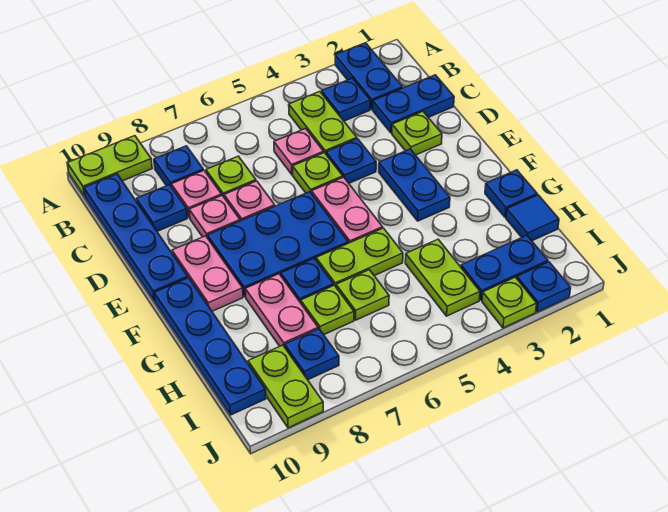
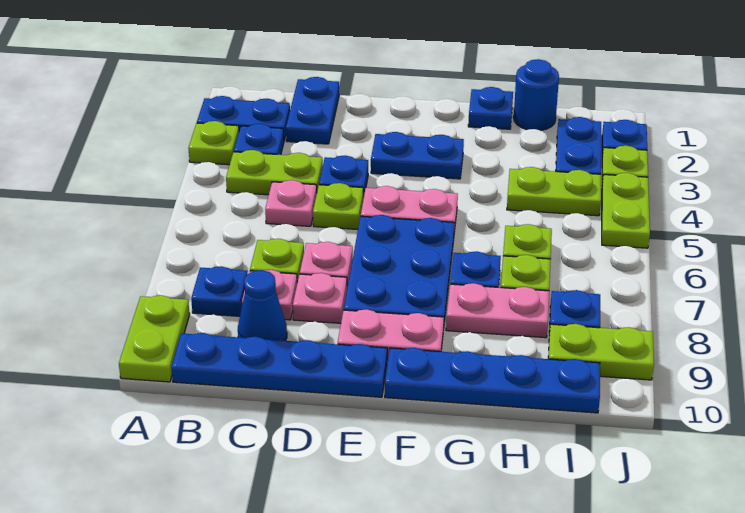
blue 1x1 plate [136,185,187,231] -> blue 1x1 cone [238,270,287,341]
lime 1x1 plate [392,111,442,155] -> lime 1x1 plate moved to [188,121,239,165]
lime 1x2 plate [316,228,403,287] -> lime 1x2 plate moved to [602,173,650,248]
blue 1x1 tile [506,195,559,241] -> blue 1x1 round brick [514,59,559,130]

